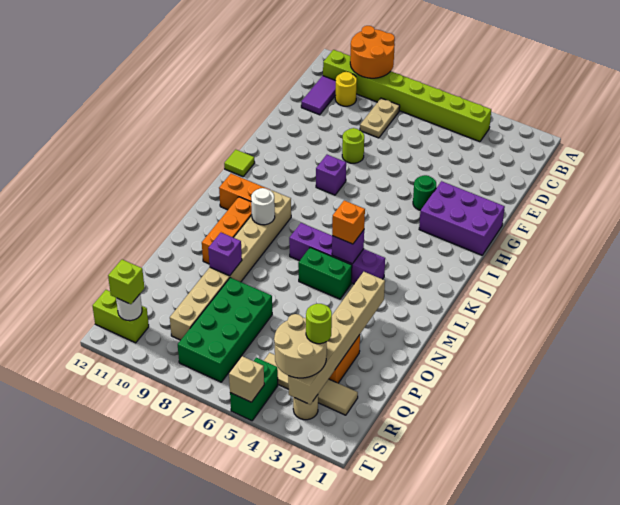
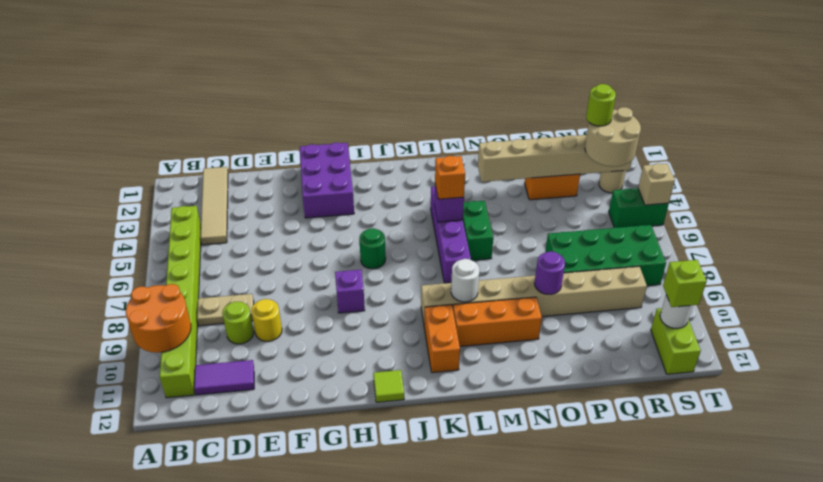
yellow 1x1 round brick [335,72,357,106] -> yellow 1x1 round brick moved to [251,299,282,341]
lime 1x1 round brick [342,128,364,163] -> lime 1x1 round brick moved to [222,302,254,344]
green 1x1 round brick [413,175,436,210] -> green 1x1 round brick moved to [359,228,386,269]
purple 1x1 brick [208,233,242,276] -> purple 1x1 round brick [535,251,565,294]
tan 1x4 tile [264,353,358,415] -> tan 1x4 tile moved to [201,167,228,245]

